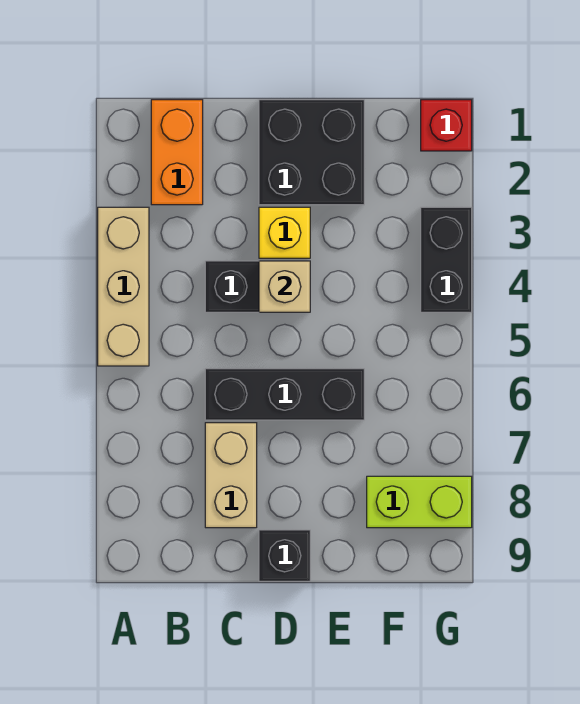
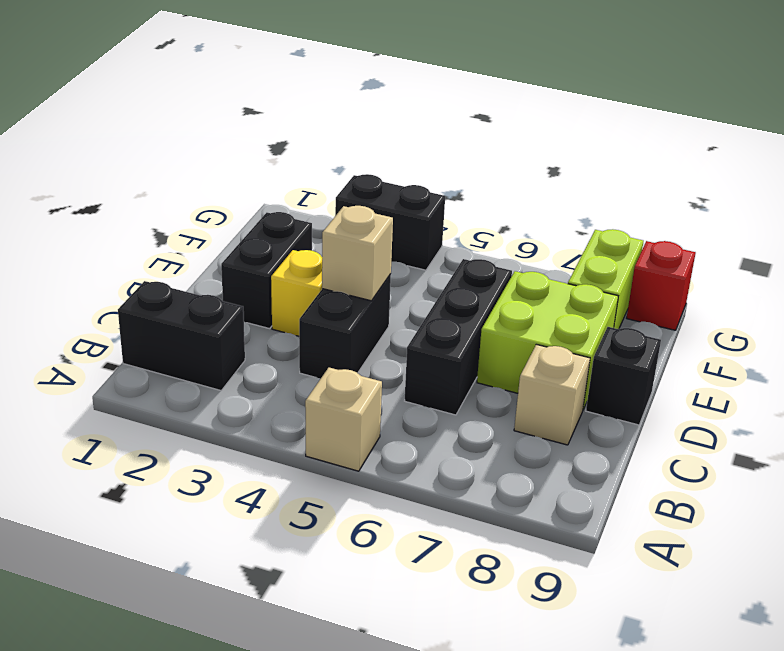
tan 1x3 brick [98,207,149,366] -> tan 1x1 brick [305,368,382,471]
orange 1x2 brick [151,100,203,205] -> black 1x2 brick [118,281,245,390]
tan 1x2 brick [205,423,257,528] -> tan 1x1 brick [514,344,590,445]
black 2x2 brick [259,100,364,205] -> black 1x2 brick [221,212,312,329]
none -> lime 2x2 brick [477,271,618,409]
red 1x1 brick [421,100,472,151] -> red 1x1 brick moved to [627,241,696,330]

